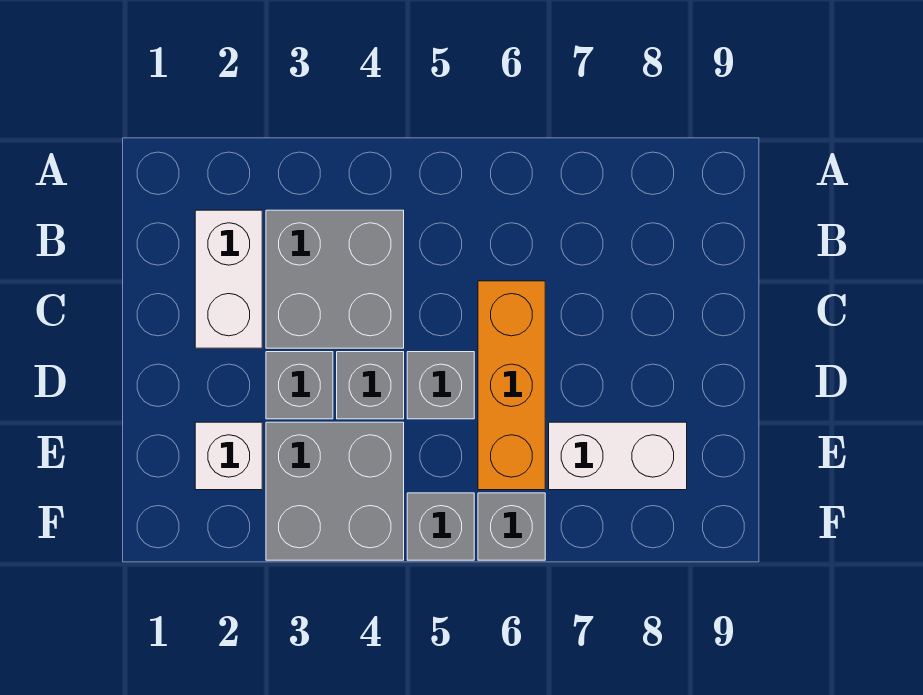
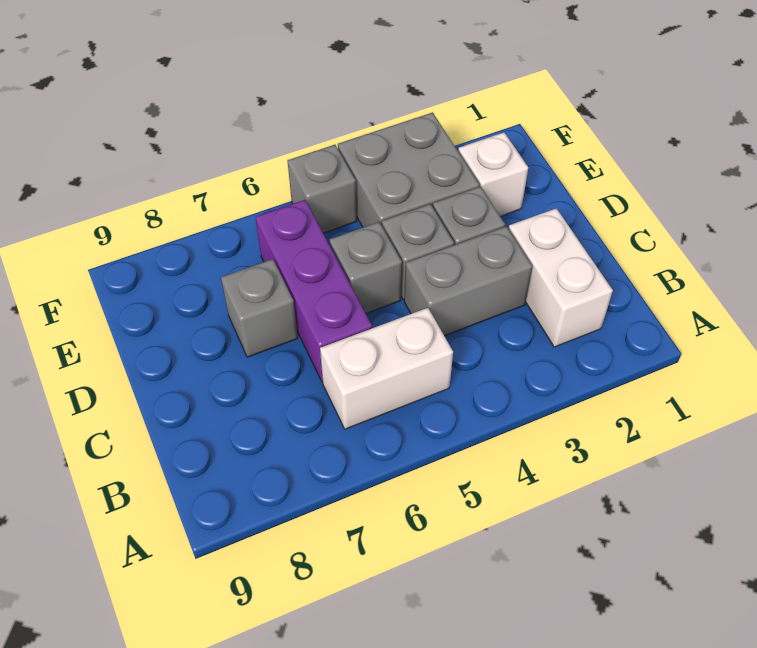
grey 2x2 brick [266,210,404,348] -> grey 1x2 brick [404,226,532,336]
orange 1x3 brick [478,281,545,490] -> purple 1x3 brick [255,200,372,382]
white 1x2 brick [549,422,687,490] -> white 1x2 brick moved to [320,308,453,429]
grey 1x1 brick [478,493,545,560] -> grey 1x1 brick moved to [221,259,298,357]

